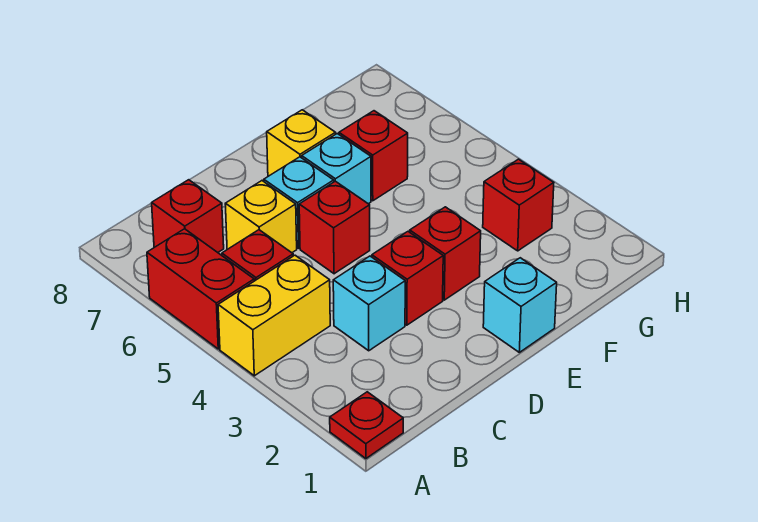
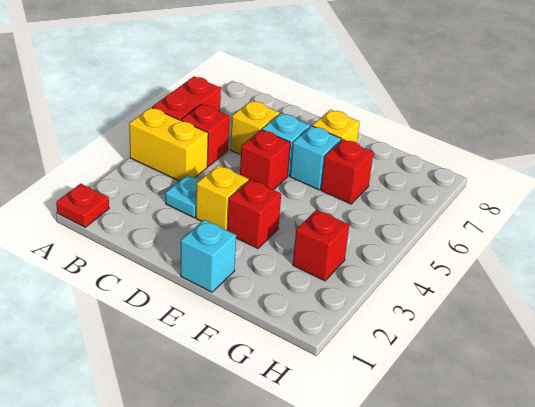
red 1x1 brick [152,180,224,252] -> none
cyan 1x1 brick [333,256,405,351] -> cyan 1x1 plate [165,175,200,218]
red 1x1 brick [372,232,443,325] -> yellow 1x1 brick [196,165,249,230]

